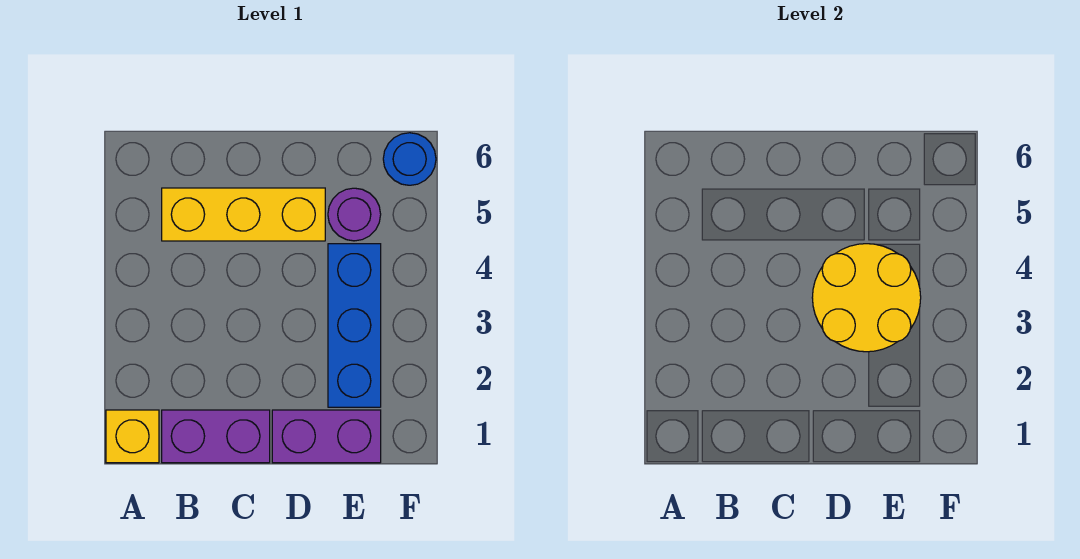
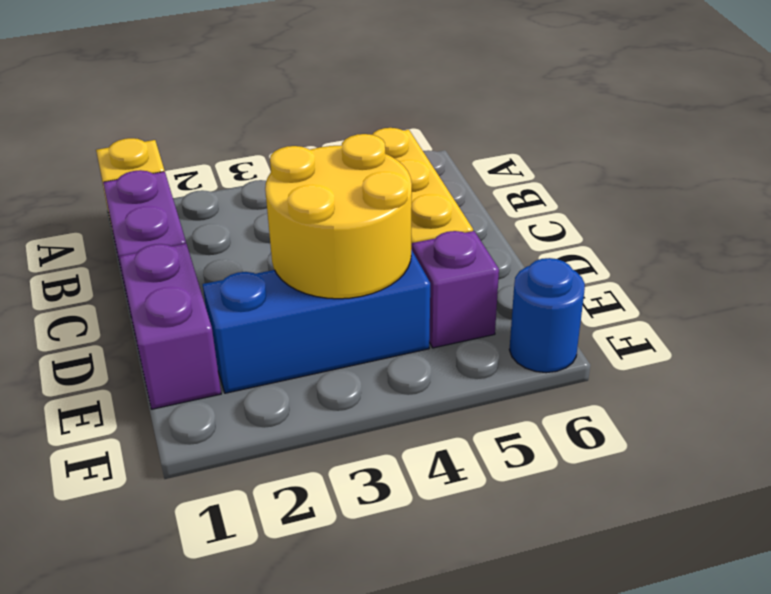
purple 1x1 round brick [328,188,381,241] -> purple 1x1 brick [411,231,499,348]

